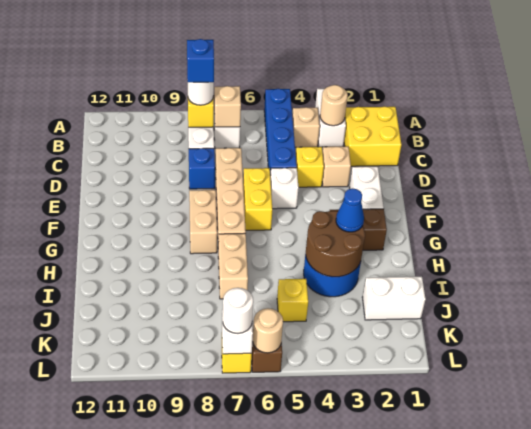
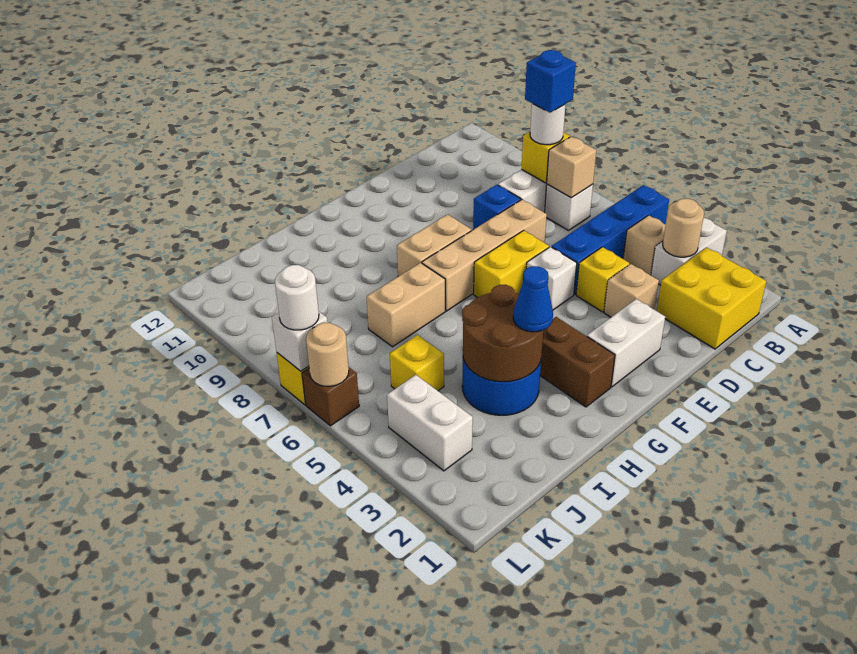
white 1x2 brick [362,277,426,320] -> white 1x2 brick moved to [387,375,473,471]

